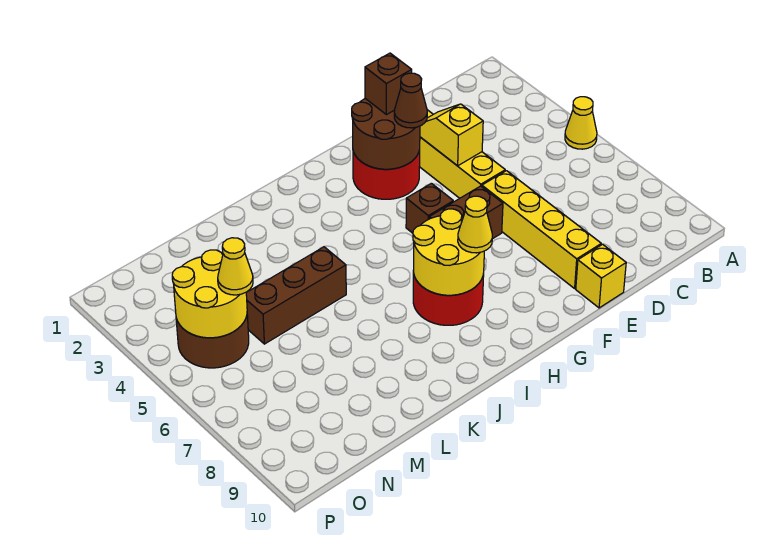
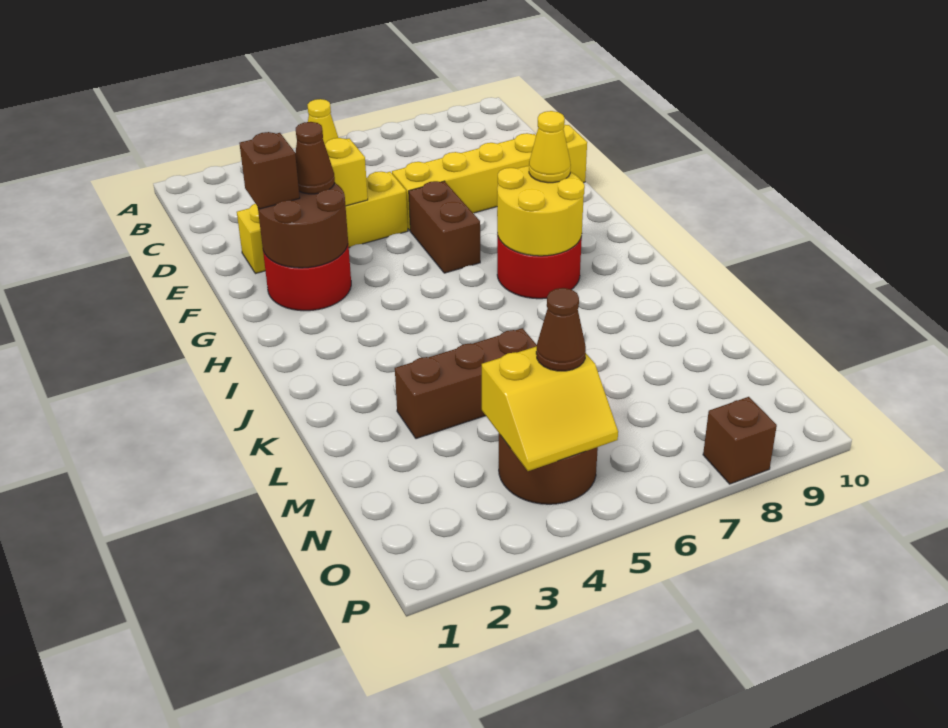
brown 1x1 brick [406,183,453,233] -> brown 1x1 brick moved to [703,397,777,484]
brown 1x3 brick [246,247,346,344] -> brown 1x3 brick turned to [395,328,537,439]
yellow 2x2 round brick [172,250,247,338] -> yellow 2x2 slope [482,346,618,471]
yellow 1x1 cone [218,238,253,295] -> brown 1x1 cone [536,288,586,371]

